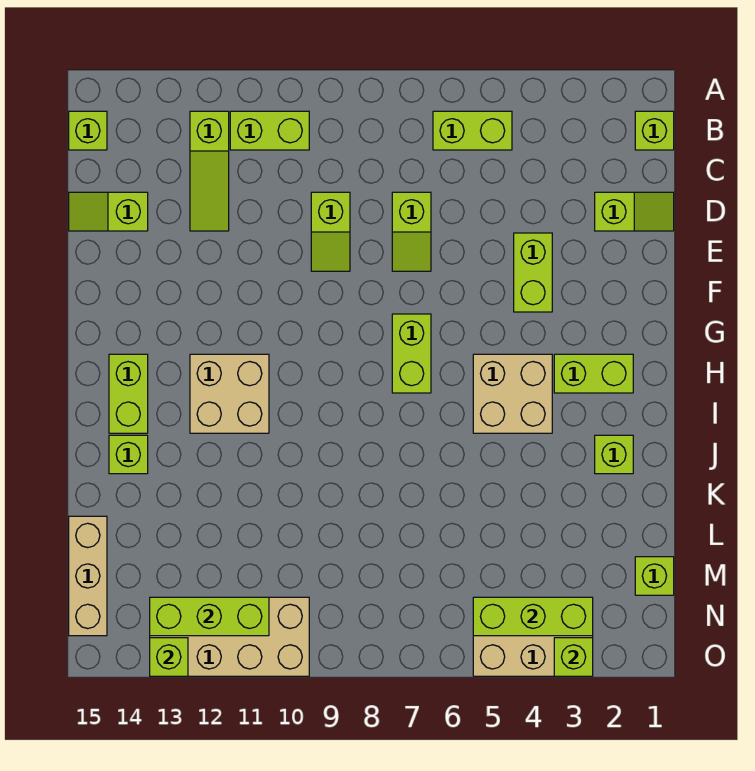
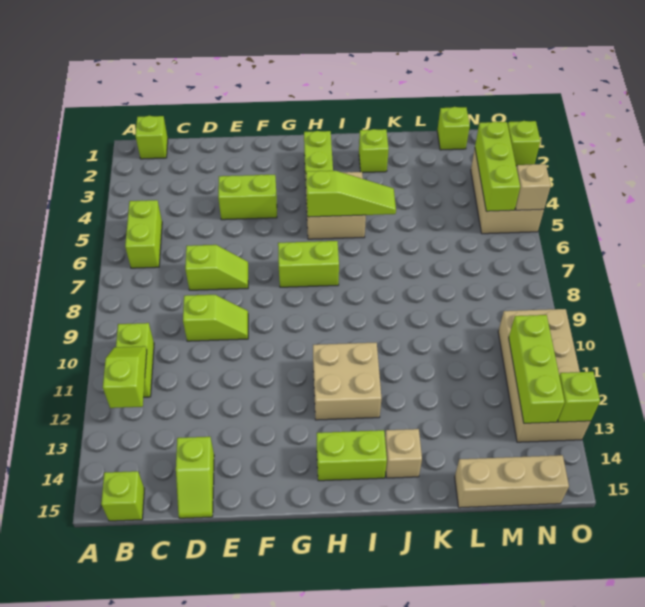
lime 1x3 slope [190,111,229,231] -> lime 1x3 slope moved to [306,171,396,217]
lime 1x2 slope [595,192,674,231] -> lime 1x2 slope moved to [103,346,147,408]
lime 1x1 brick [109,435,148,474] -> tan 1x1 brick [385,429,422,478]
none -> tan 1x1 brick [515,164,551,210]

